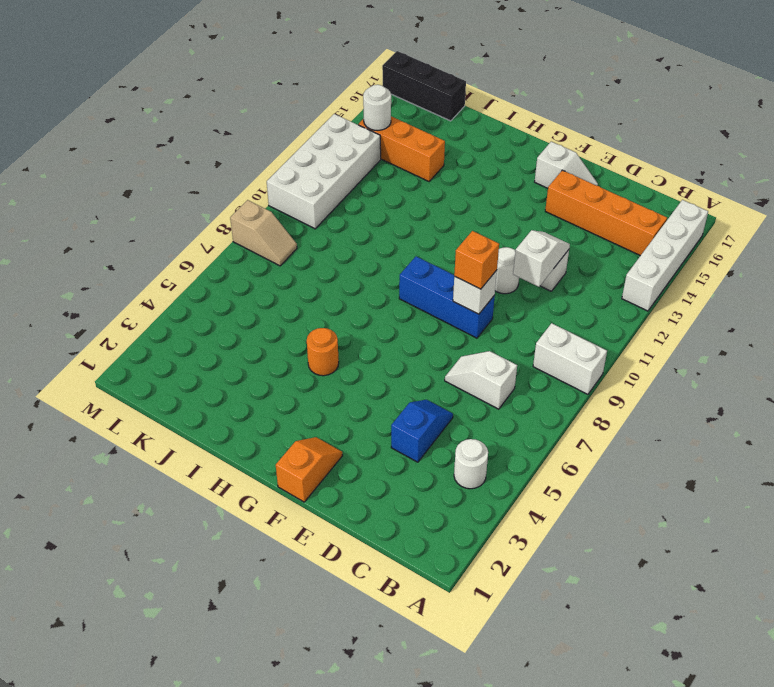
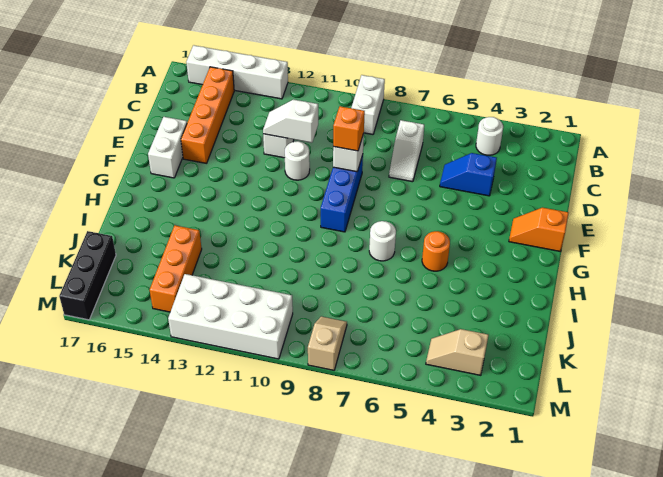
white 1x2 slope [535,142,598,188] -> white 1x2 brick [148,117,187,178]
none -> tan 1x2 slope [426,329,488,375]
white 1x1 round brick [363,85,391,130] -> white 1x1 round brick moved to [369,221,396,261]

